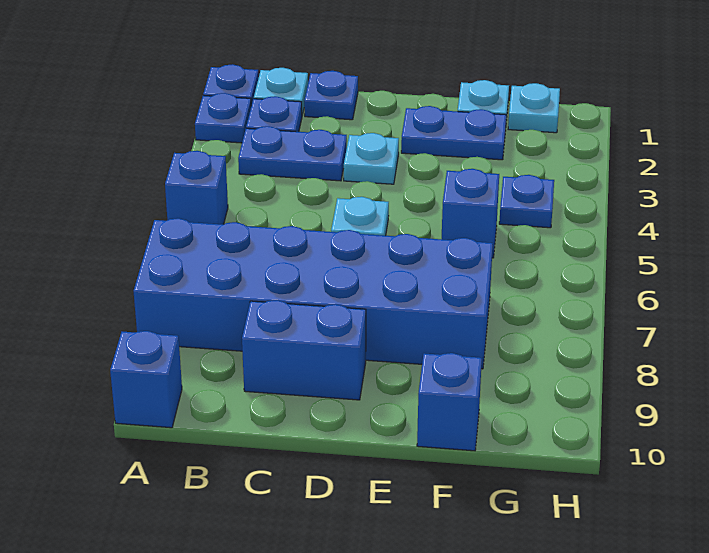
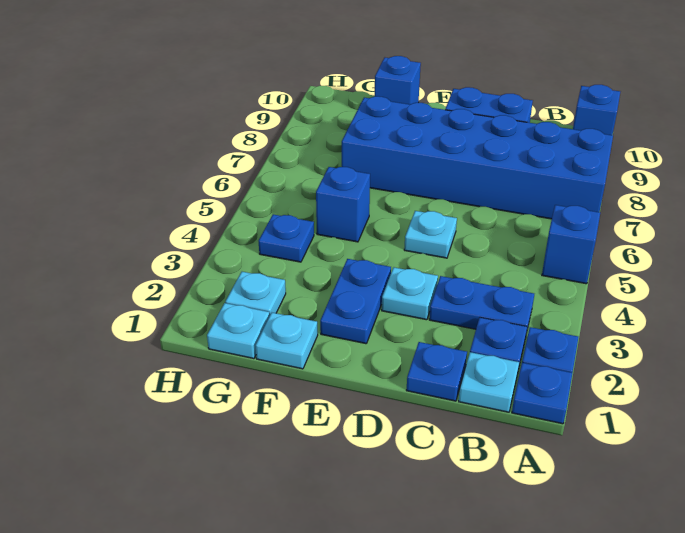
blue 1x2 plate [401,106,506,160] -> blue 1x2 plate turned to [320,259,391,344]
none -> cyan 1x1 plate [225,272,286,316]

